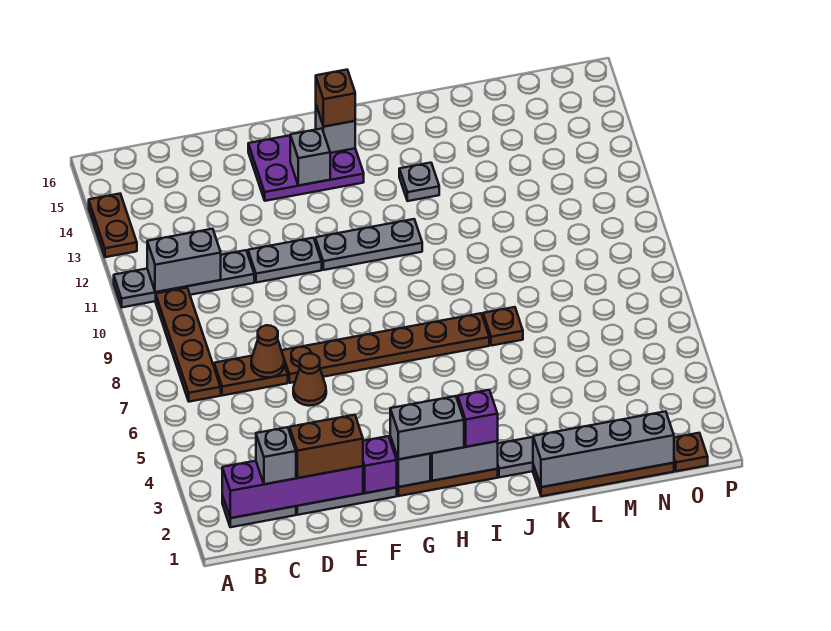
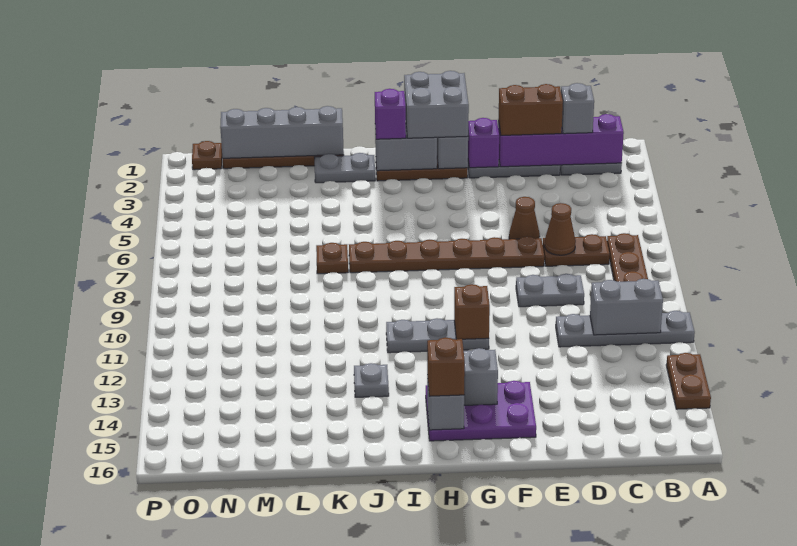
grey 1x2 plate [248,238,322,283] -> grey 1x2 plate moved to [516,274,584,307]
grey 1x2 brick [390,396,464,459] -> grey 2x2 brick [404,71,469,138]
none -> brown 1x1 brick [454,284,490,339]

